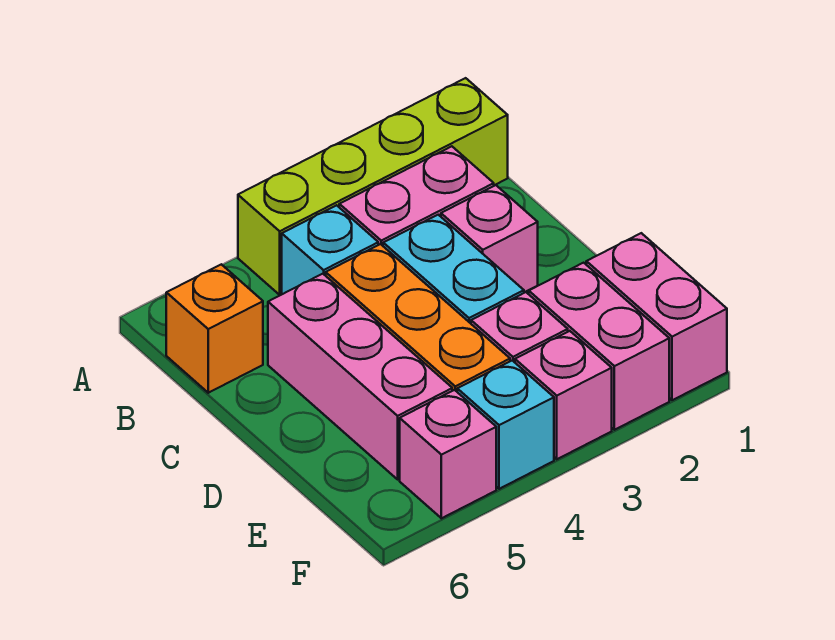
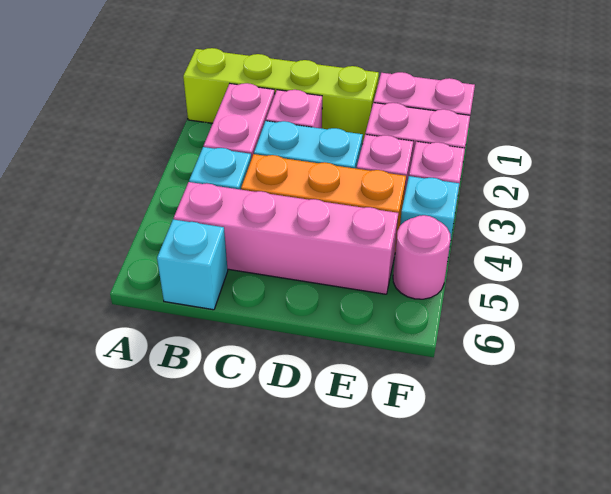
lime 1x4 brick [238,78,508,295] -> lime 1x4 brick turned to [183,48,379,144]
orange 1x1 brick [166,264,263,393] -> cyan 1x1 brick [157,220,228,310]
pink 1x3 brick [268,274,452,479] -> pink 1x4 brick [174,182,398,294]
pink 1x1 brick [400,390,496,518] -> pink 1x1 round brick [393,215,451,299]

